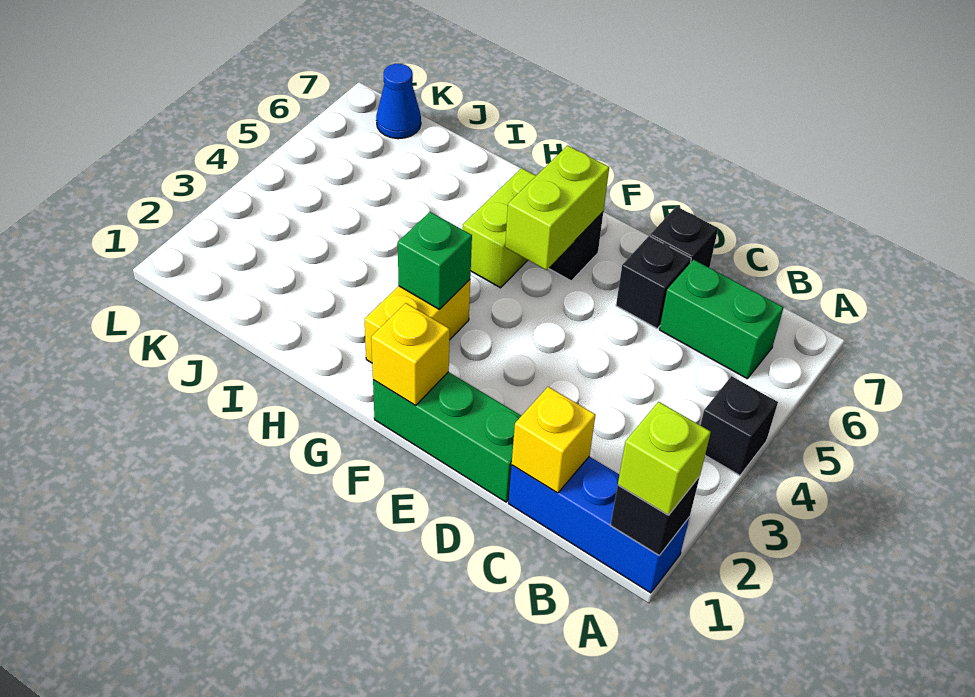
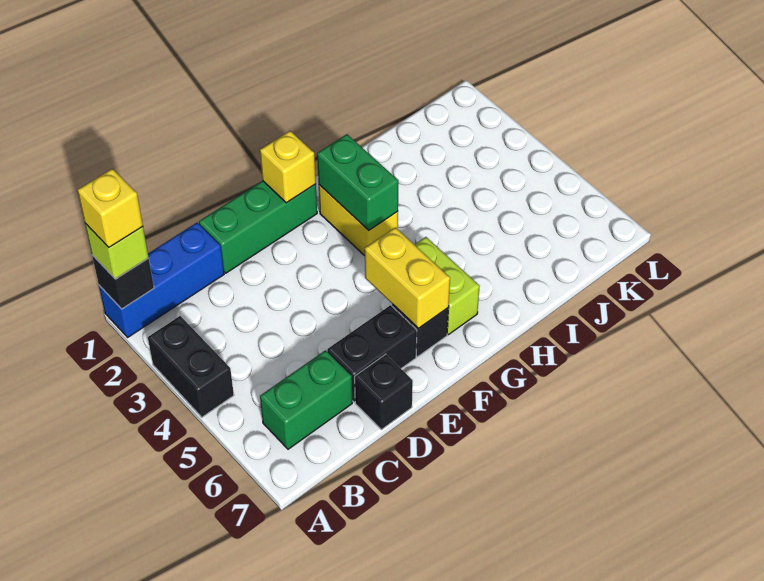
black 1x1 brick [700,376,778,475] -> black 1x2 brick [148,316,234,417]
yellow 1x1 brick [512,387,596,493] -> yellow 1x1 brick moved to [78,169,143,247]
black 1x1 brick [616,236,691,328] -> black 1x2 brick [327,305,417,402]
lime 1x2 brick [505,145,609,270] -> yellow 1x2 brick [365,227,450,329]
green 1x1 brick [398,212,472,309] -> green 1x2 brick [317,134,398,230]
blue 1x1 cone [376,64,421,139] -> none

